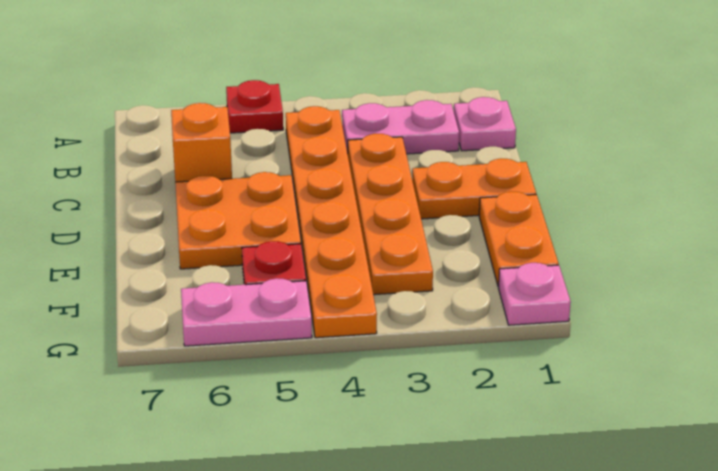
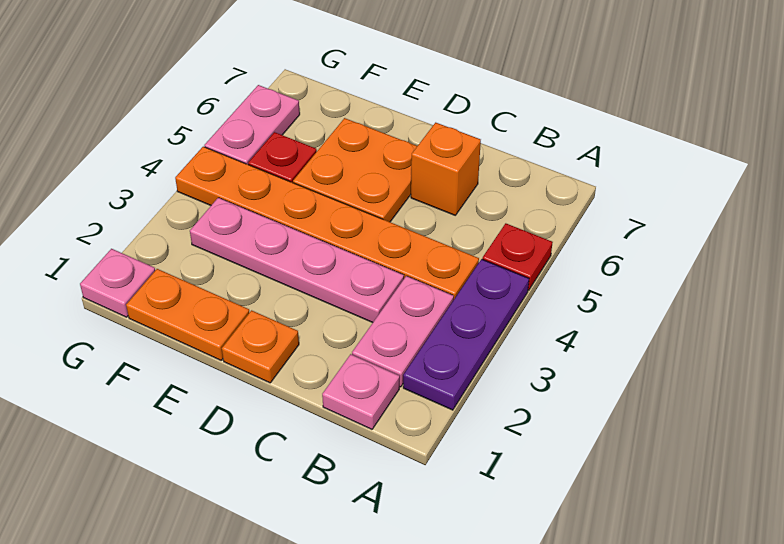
none -> purple 1x3 plate [403,259,529,410]
orange 1x4 plate [348,134,433,295] -> pink 1x4 plate [190,198,404,323]
orange 1x2 plate [412,159,536,219] -> orange 1x1 plate [222,310,299,383]

